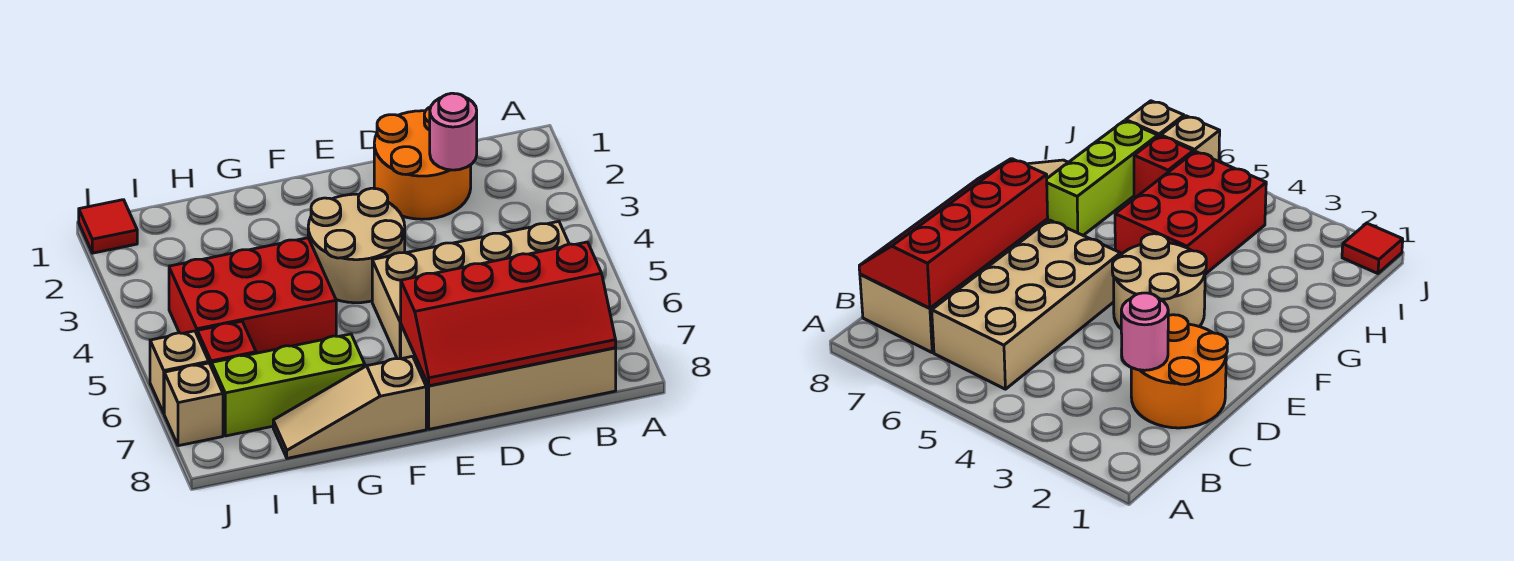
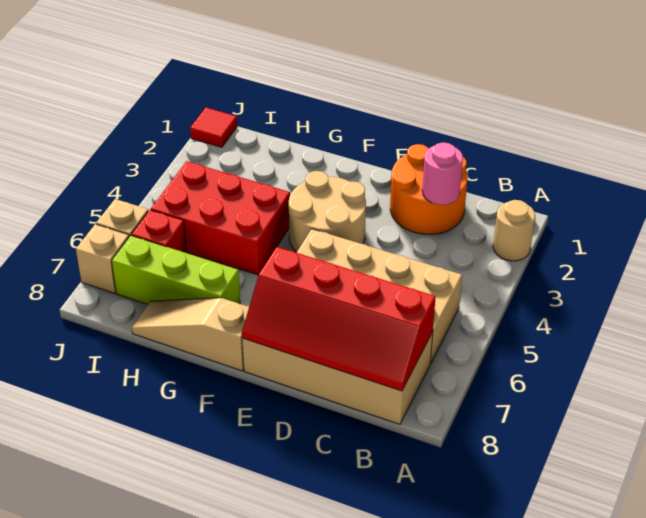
none -> tan 1x1 round brick [493,200,535,261]

